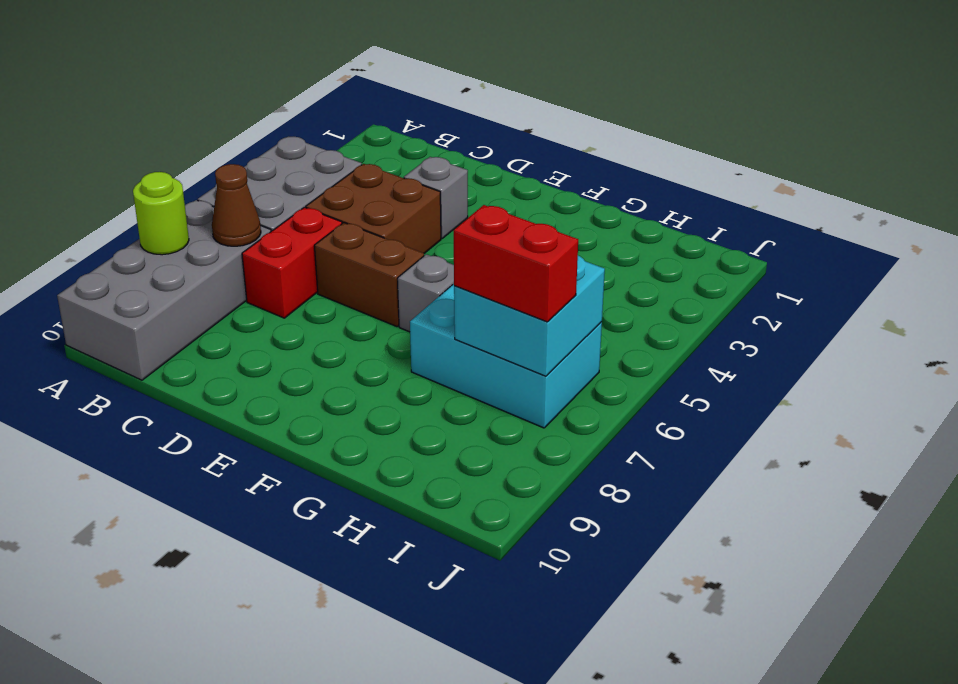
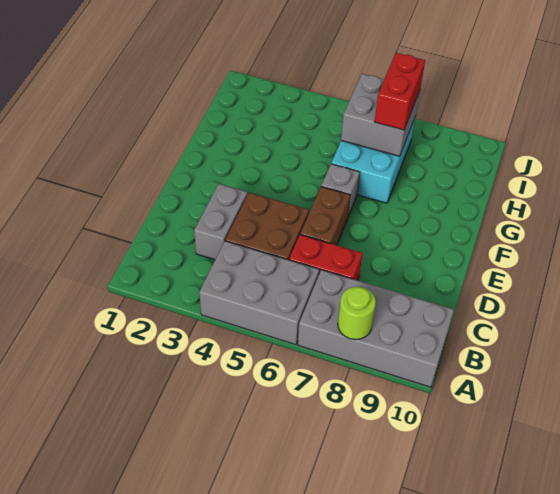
brown 1x1 cone [212,164,261,246] -> none
grey 1x1 brick [404,157,468,238] -> grey 1x2 brick [194,184,247,260]
cyan 2x2 brick [454,256,605,376] -> grey 2x2 brick [341,74,420,156]

